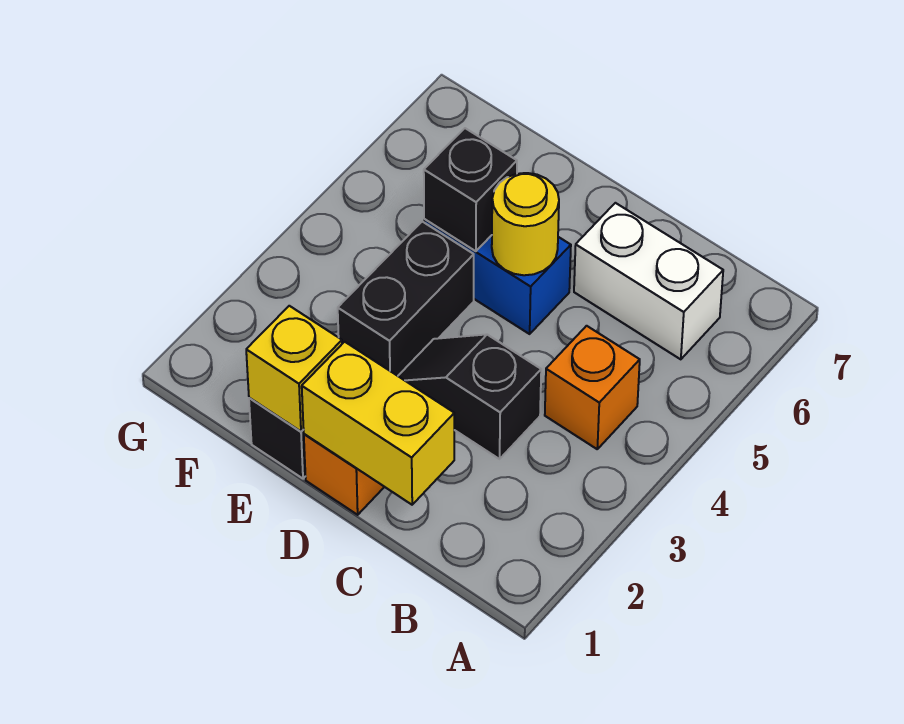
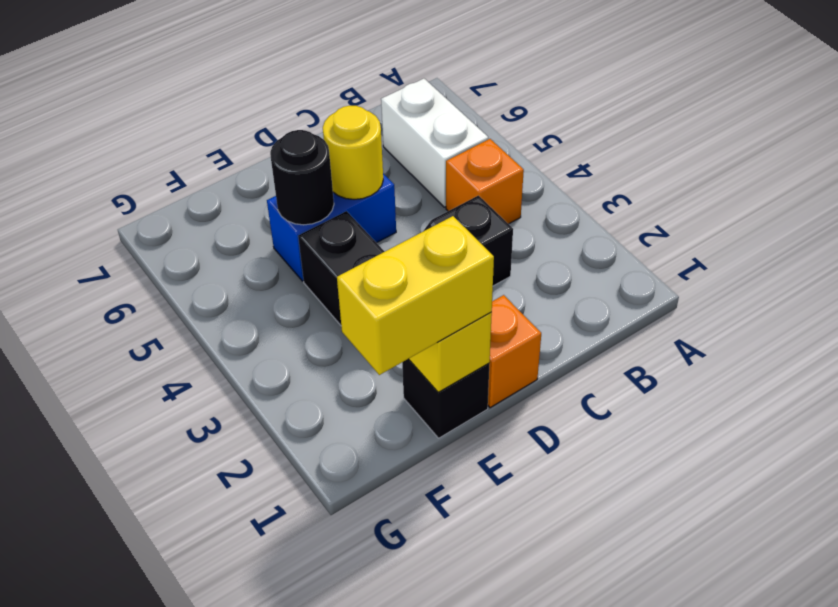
white 1x2 brick [574,203,723,359] -> white 1x2 brick turned to [381,79,488,207]
yellow 1x2 brick [302,342,454,505] -> yellow 1x2 brick moved to [337,216,494,375]
black 1x1 brick [424,128,517,251] -> black 1x1 round brick [270,130,334,225]

